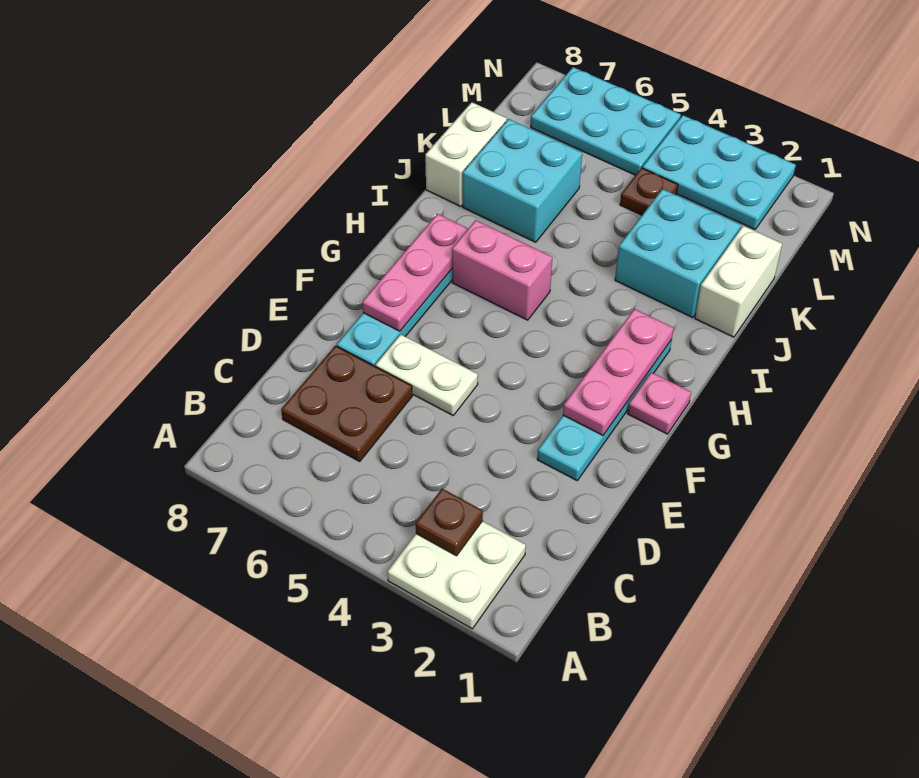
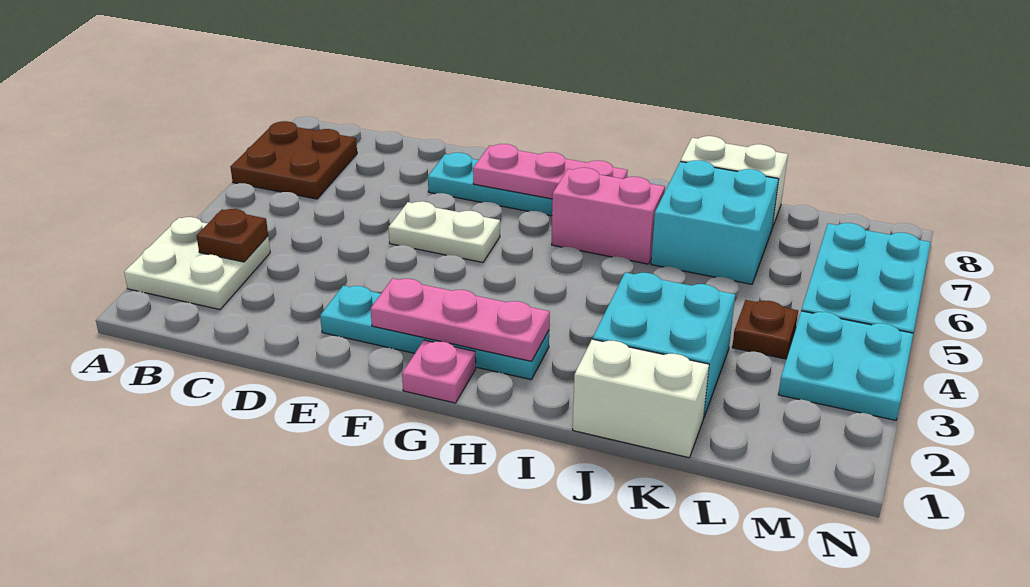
brown 2x2 plate [281,346,412,461] -> brown 2x2 plate moved to [231,121,357,199]
white 1x2 plate [375,334,478,415] -> white 1x2 plate turned to [388,201,500,262]
pink 1x2 brick [452,220,552,320] -> pink 1x2 brick turned to [552,168,665,264]
cyan 2x3 plate [642,115,796,229] -> cyan 2x2 plate [778,311,913,420]

